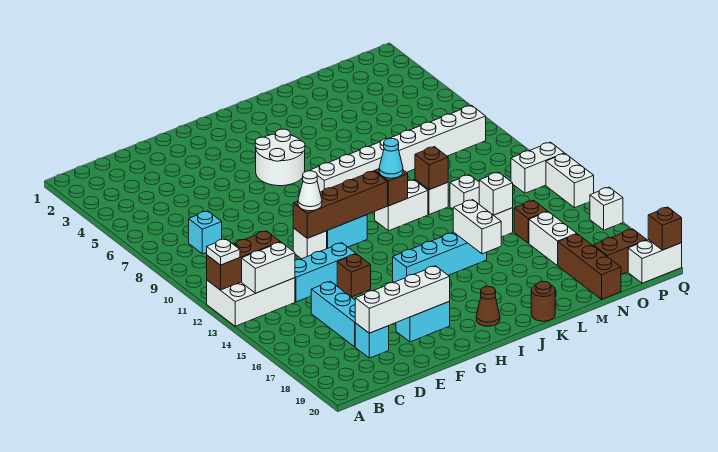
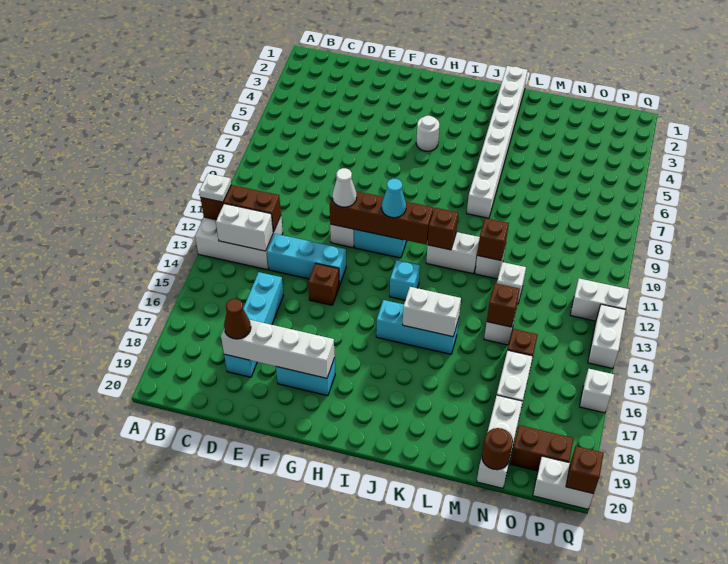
cyan 1x1 brick [189,211,222,254] -> cyan 1x1 brick moved to [390,260,420,300]
white 2x2 round brick [255,129,305,186] -> white 1x1 round brick [416,116,439,151]
cyan 1x4 brick [393,232,487,282] -> cyan 1x3 brick [376,300,459,354]
white 1x8 brick [310,106,486,192] -> white 1x8 brick turned to [467,66,528,218]
brown 1x1 cone [476,286,500,326] -> brown 1x1 cone moved to [224,299,251,339]
cyan 1x1 cone [379,138,403,178] -> cyan 1x1 cone moved to [382,179,406,218]
white 1x2 brick [453,200,501,254] -> white 1x2 brick turned to [403,287,461,337]
brown 1x1 round brick [531,281,555,321] -> brown 1x1 round brick moved to [482,428,513,470]
white 1x1 brick [479,172,513,215] -> brown 1x1 brick [487,283,520,327]
brown 1x3 brick [558,234,621,299] -> white 1x3 brick [477,395,523,488]

